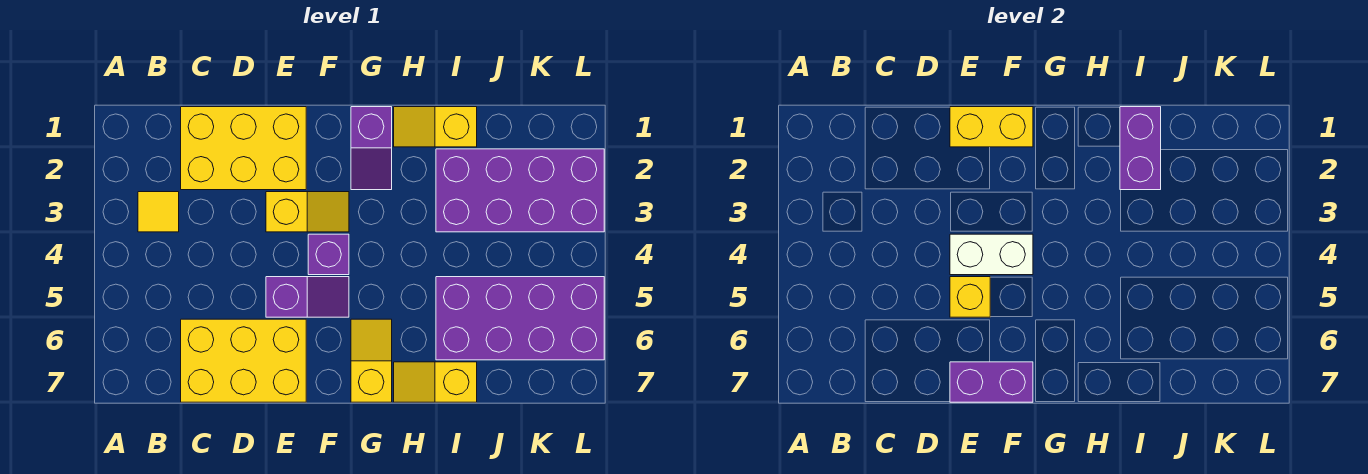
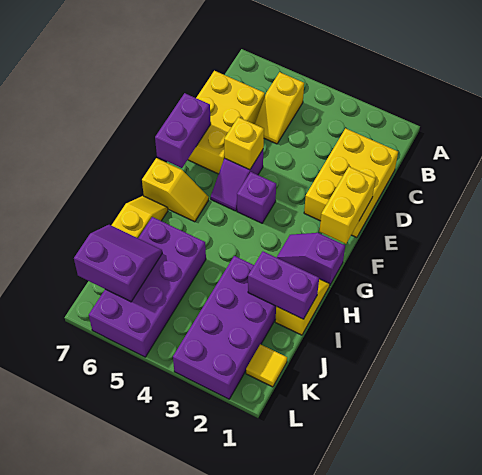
yellow 1x1 tile [138,192,179,232] -> yellow 1x1 tile moved to [246,344,287,387]
yellow 1x2 slope [266,192,349,232] -> yellow 1x2 slope moved to [255,72,304,144]
white 1x2 brick [950,234,1033,275] -> none
none -> purple 2x2 slope [74,225,162,302]

